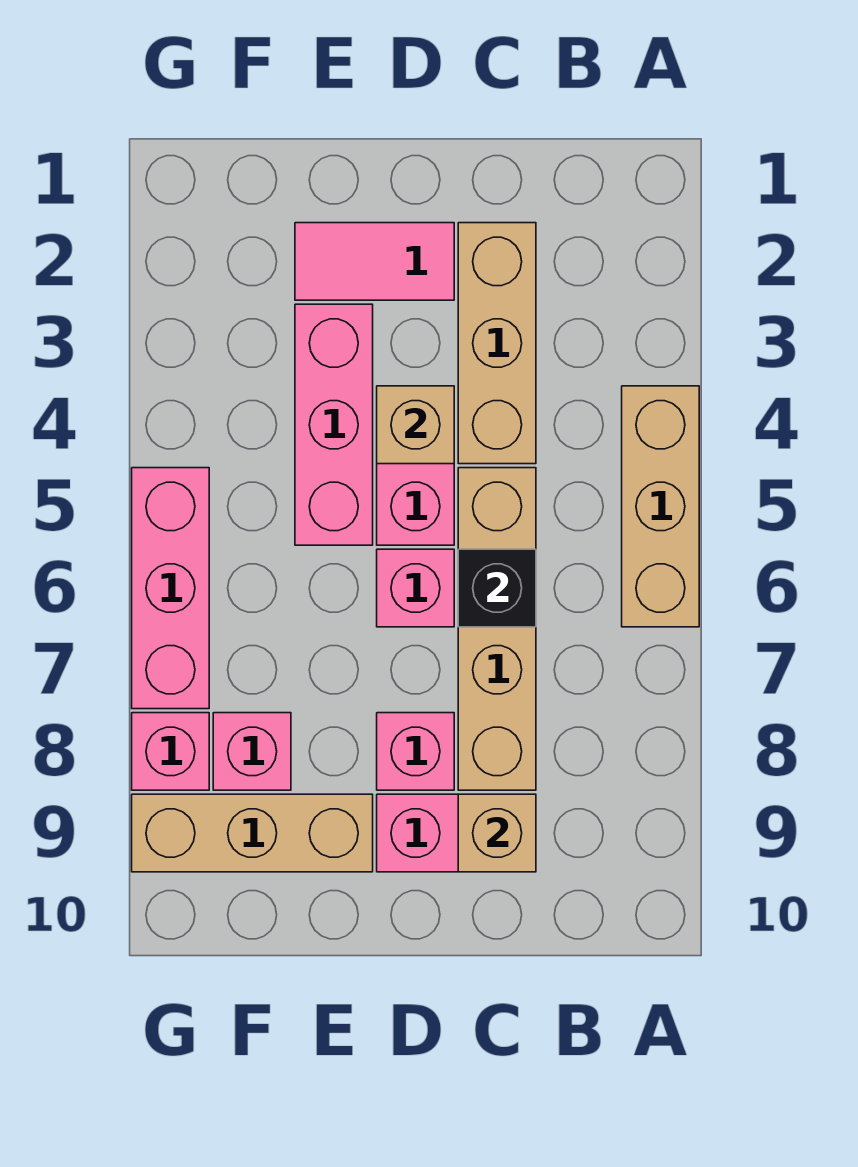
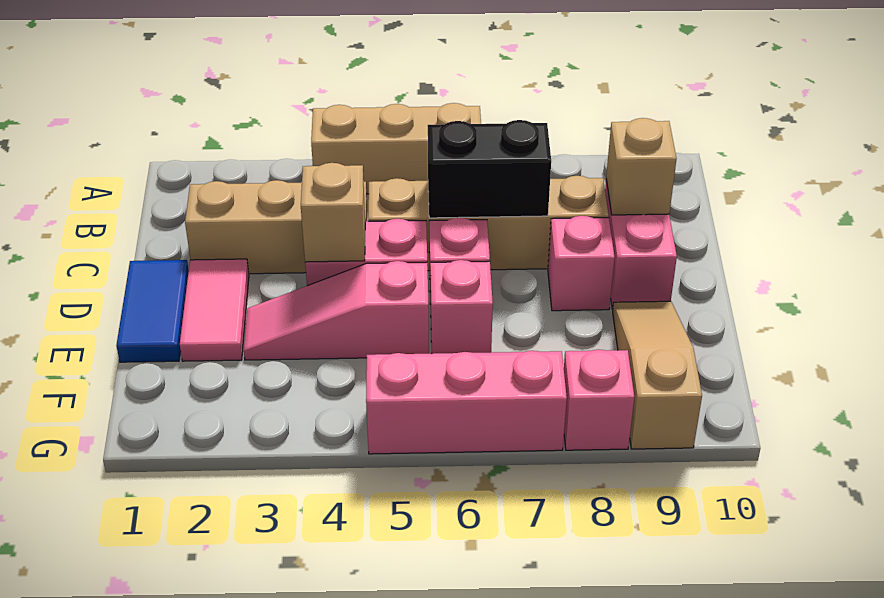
black 1x1 brick [458,549,536,627] -> black 1x2 brick [428,120,551,218]
none -> blue 1x2 tile [116,260,189,362]
pink 1x3 brick [295,304,373,545] -> pink 1x3 slope [244,261,429,360]
tan 1x3 brick [132,794,373,872] -> tan 1x3 slope [613,301,702,449]
pink 1x1 brick [213,713,291,790] -> pink 1x1 brick moved to [430,260,493,354]

